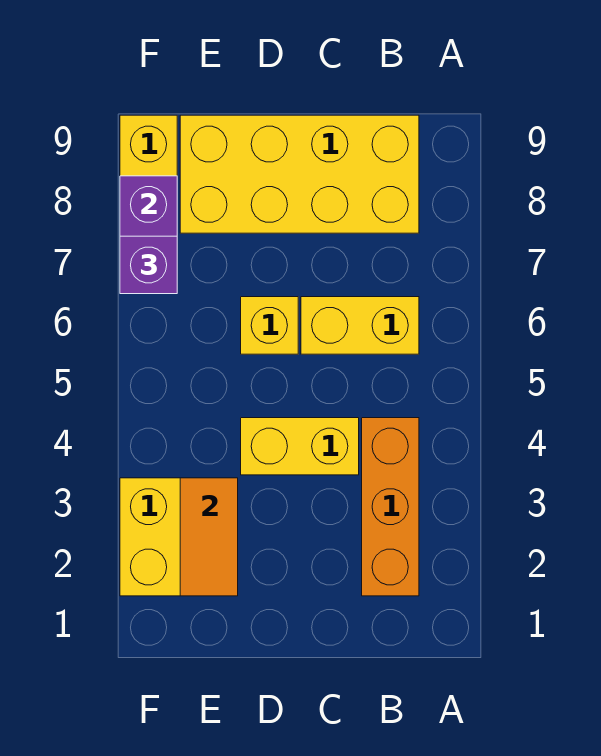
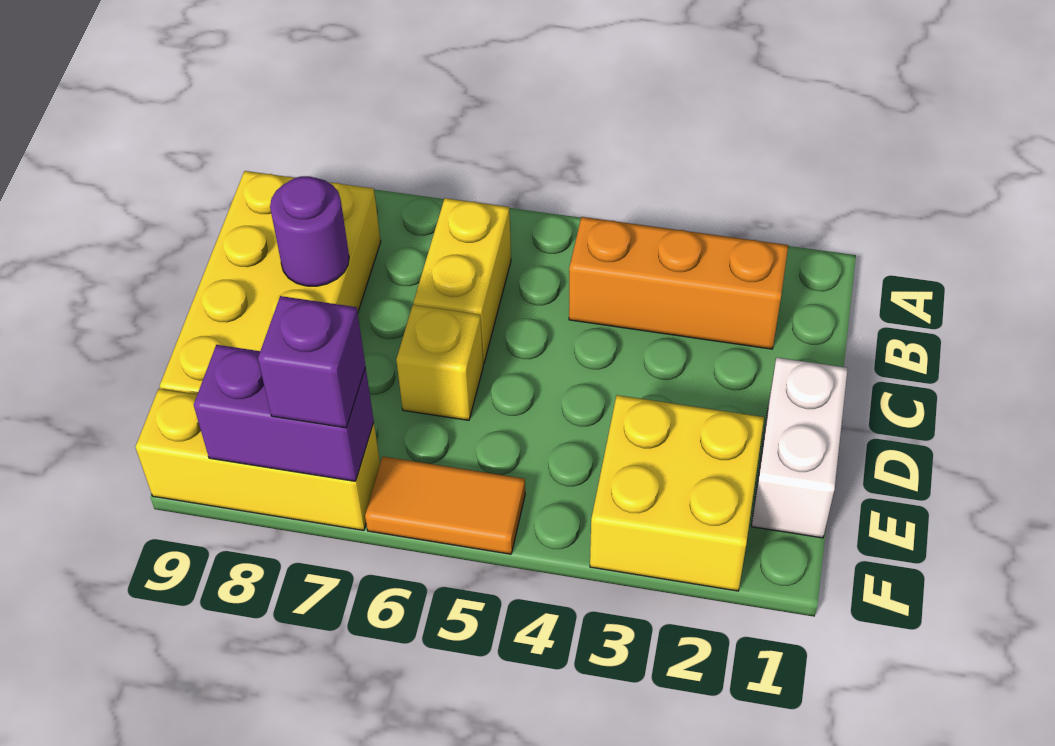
yellow 1x2 brick [241,418,359,475] -> none
none -> purple 1x1 round brick [270,176,349,286]
none -> white 1x2 brick [751,358,848,538]
orange 1x2 tile [180,478,238,596] -> orange 1x2 tile moved to [365,457,525,554]

